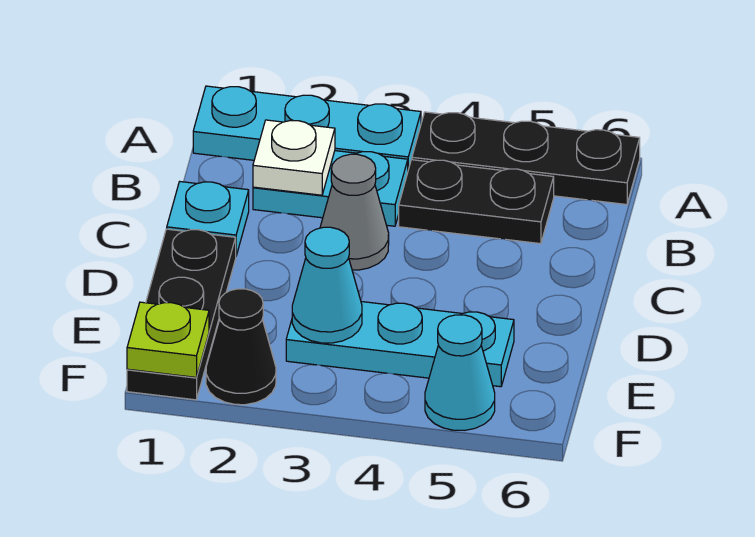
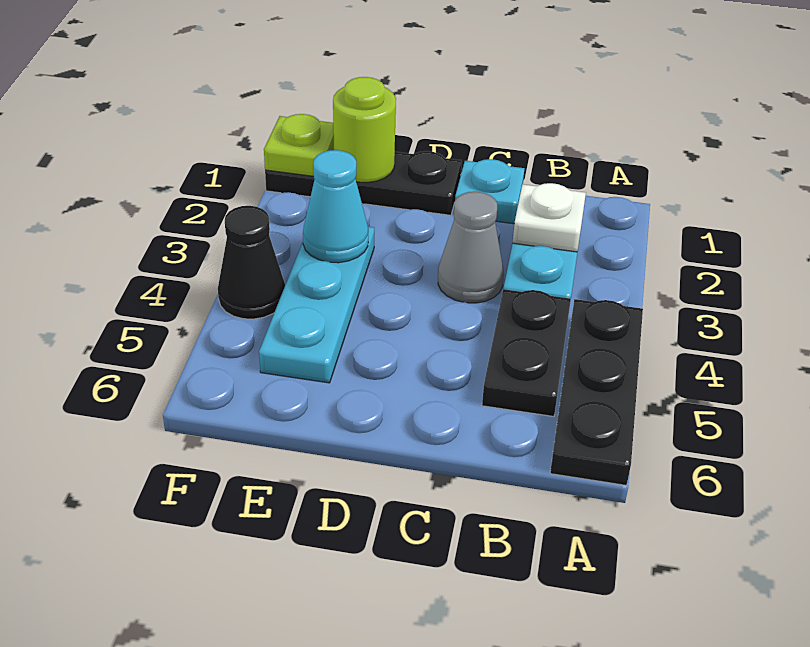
cyan 1x3 plate [193,86,421,169] -> none
none -> lime 1x1 round brick [333,77,396,182]
black 1x1 cone [206,289,276,405] -> black 1x1 cone moved to [218,206,285,319]
cyan 1x1 cone [425,315,495,431] -> none

